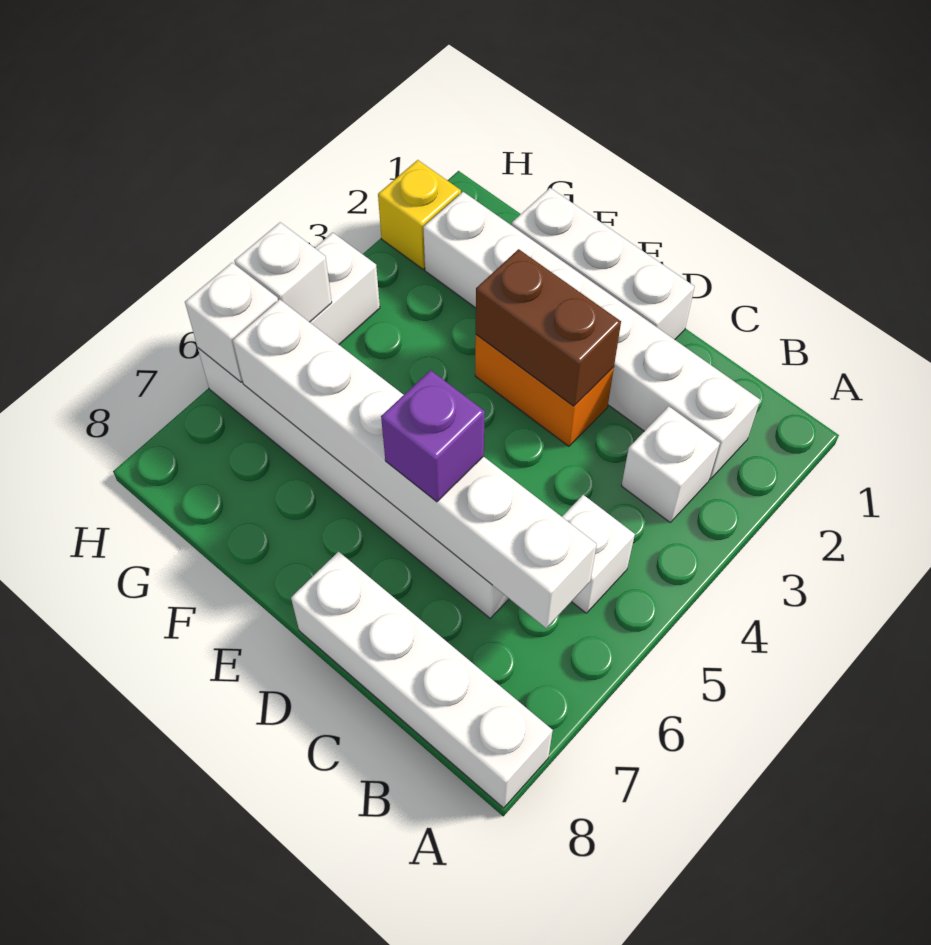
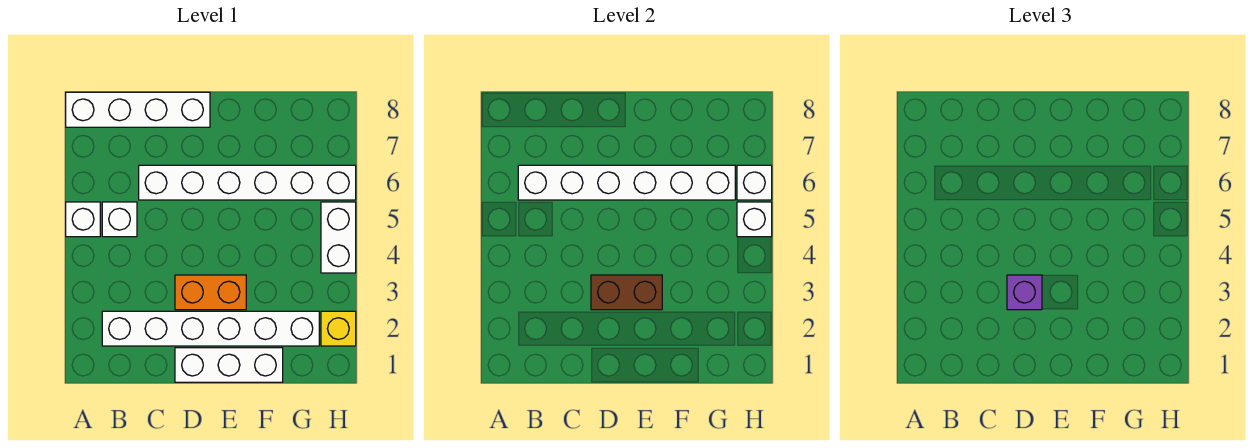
white 1x1 brick [621,406,720,522] -> white 1x1 brick moved to [66,202,100,237]
purple 1x1 brick [381,370,485,502] -> purple 1x1 brick moved to [1007,275,1042,310]

